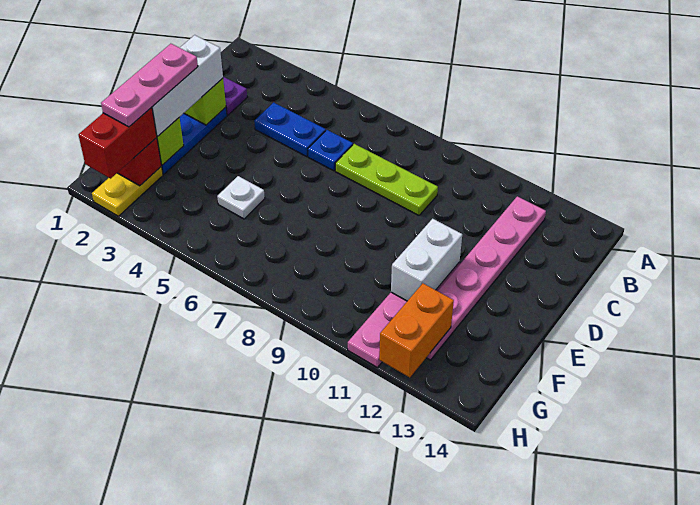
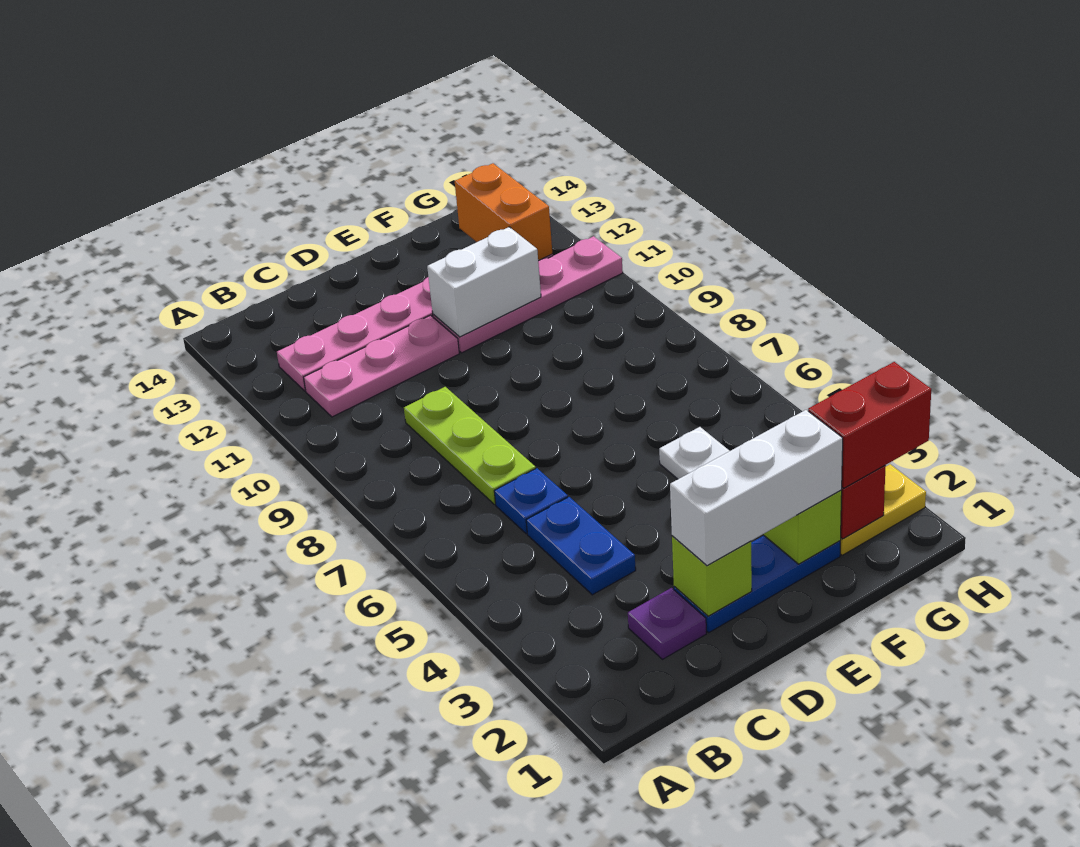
pink 1x3 plate [101,44,198,127] -> pink 1x3 plate moved to [304,315,459,417]
orange 1x2 brick [379,283,454,378] -> orange 1x2 brick turned to [455,163,552,261]

